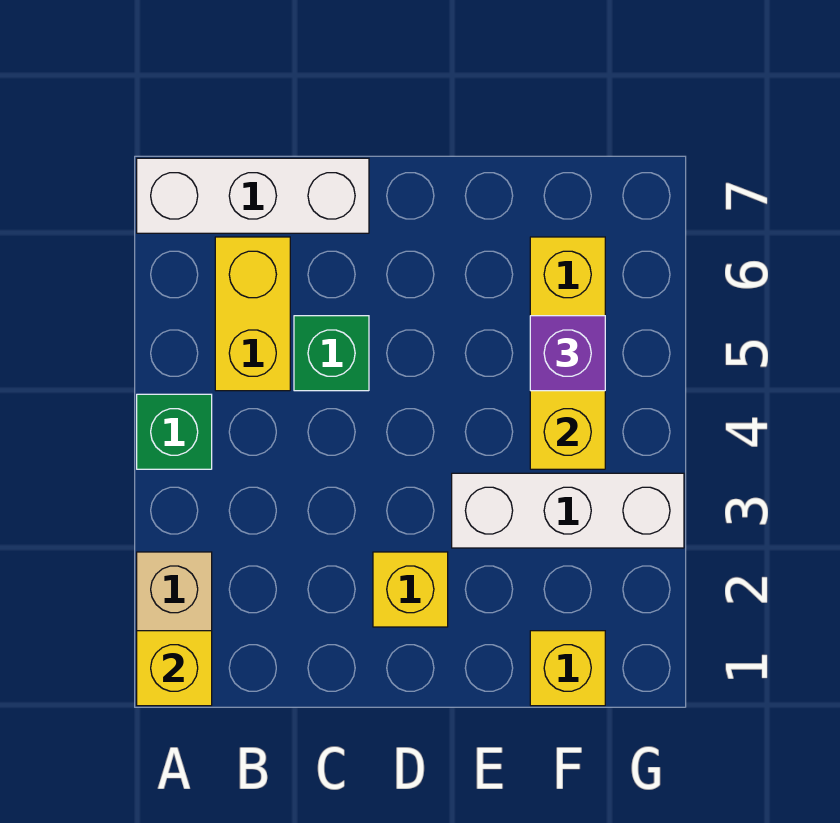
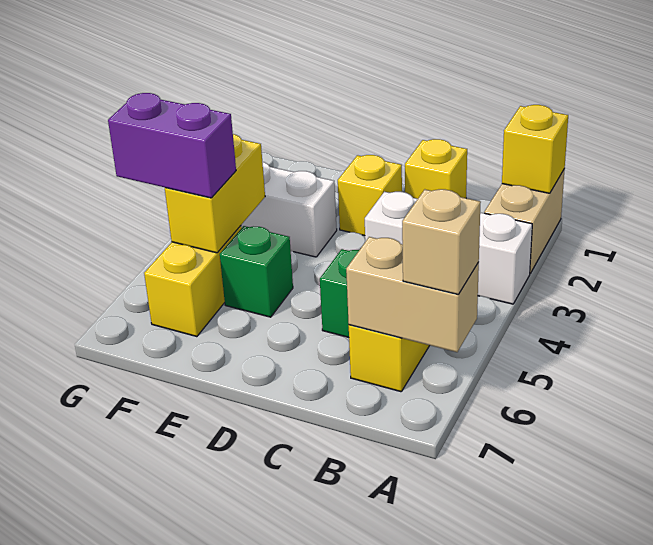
green 1x1 brick [137,394,212,469] -> green 1x1 brick moved to [220,226,293,317]
none -> tan 1x2 brick [346,237,479,352]
none -> tan 1x1 brick [402,189,481,294]
white 1x3 brick [137,158,369,233] -> white 1x3 brick moved to [365,192,532,304]
yellow 1x1 brick [530,631,605,706] -> yellow 1x1 brick moved to [405,139,467,199]
purple 1x1 brick [530,316,605,391] -> purple 1x2 brick [108,93,236,198]

